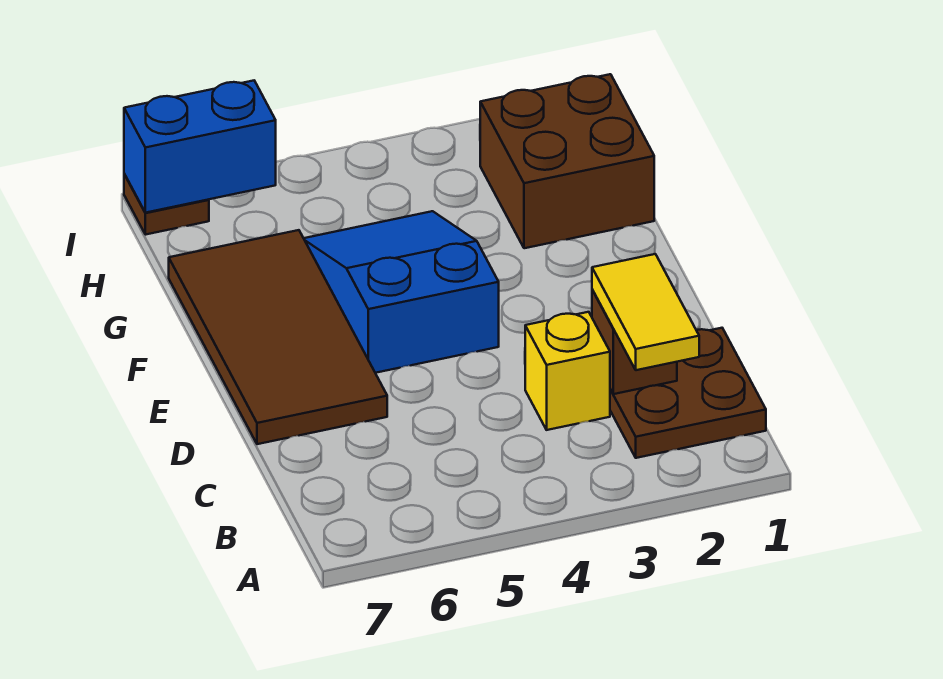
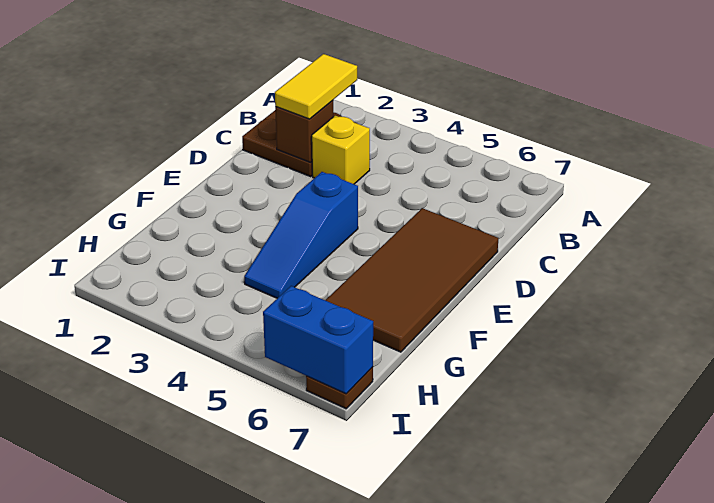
blue 2x3 slope [304,211,499,373] -> blue 1x3 slope [244,172,358,298]
brown 2x2 brick [480,74,654,248] -> none

